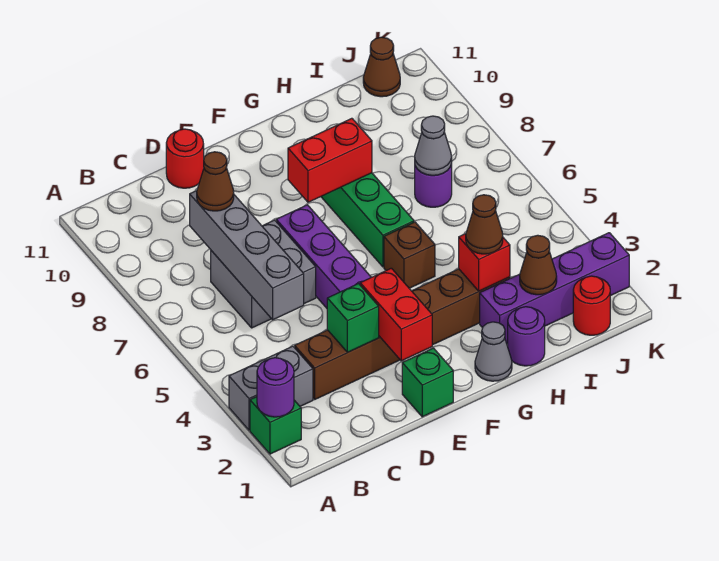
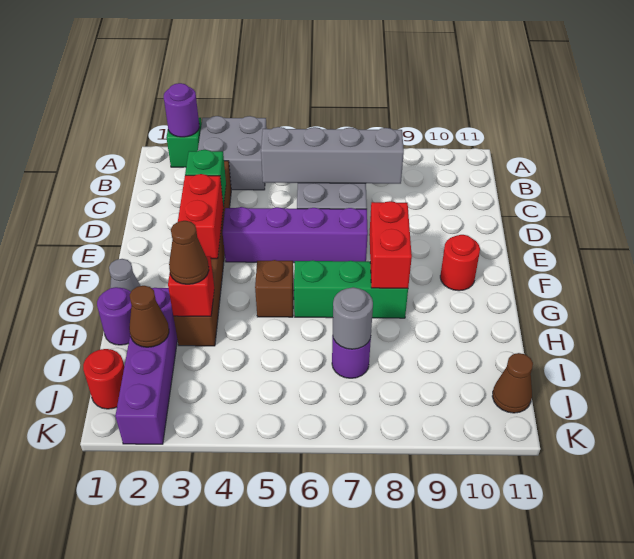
grey 1x2 brick [229,346,313,430] -> grey 2x2 brick [198,116,267,190]
brown 1x1 cone [197,152,234,211] -> none
red 1x1 round brick [166,129,204,188] -> red 1x1 round brick moved to [440,235,480,291]
green 1x1 brick [402,348,453,417] -> none
red 1x2 brick [360,268,432,361] -> red 1x2 brick turned to [178,174,223,259]
grey 1x1 cone [415,116,452,175] -> grey 1x1 round brick [333,287,373,349]

